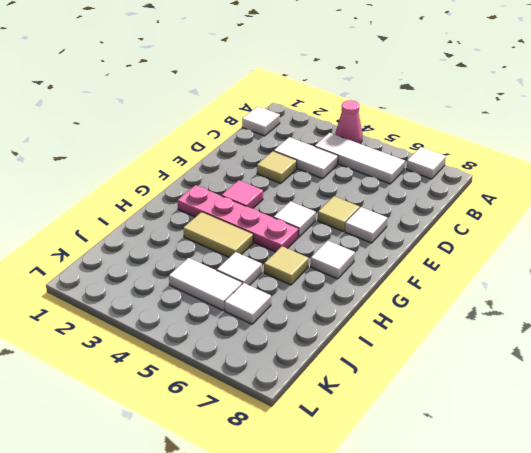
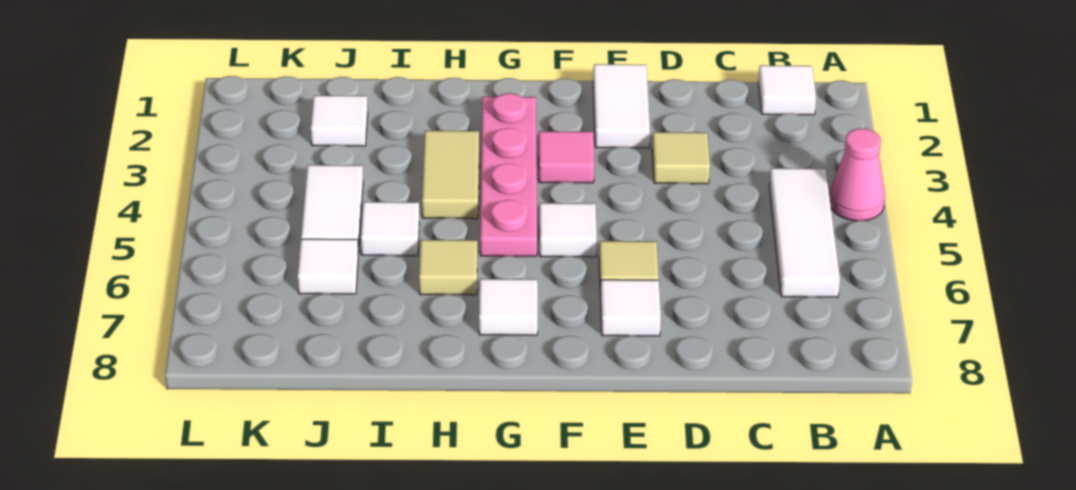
white 1x1 tile [406,147,446,179] -> white 1x1 tile moved to [311,95,368,146]
white 1x2 tile [274,137,338,179] -> white 1x2 tile moved to [593,64,650,148]

